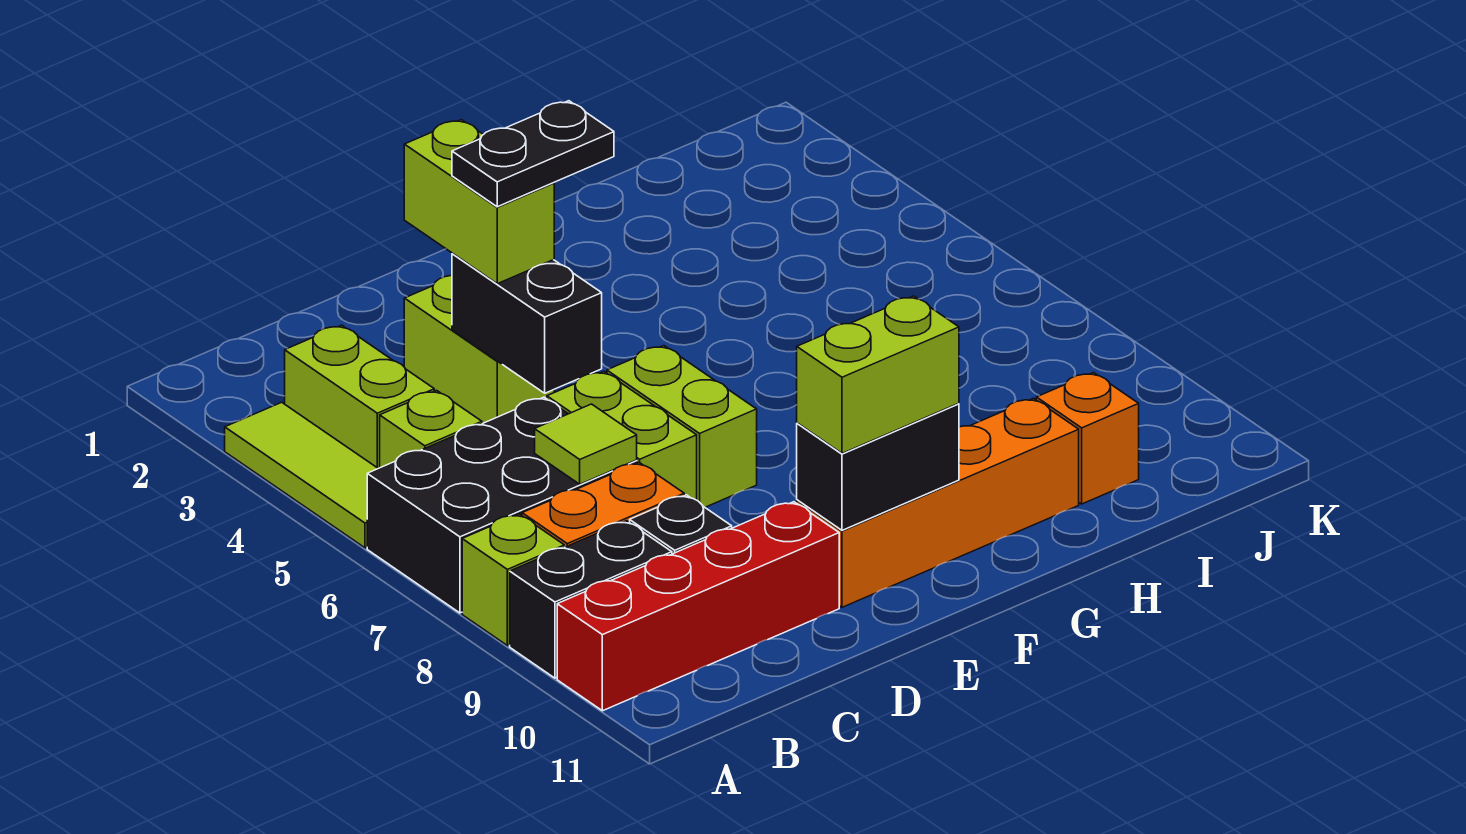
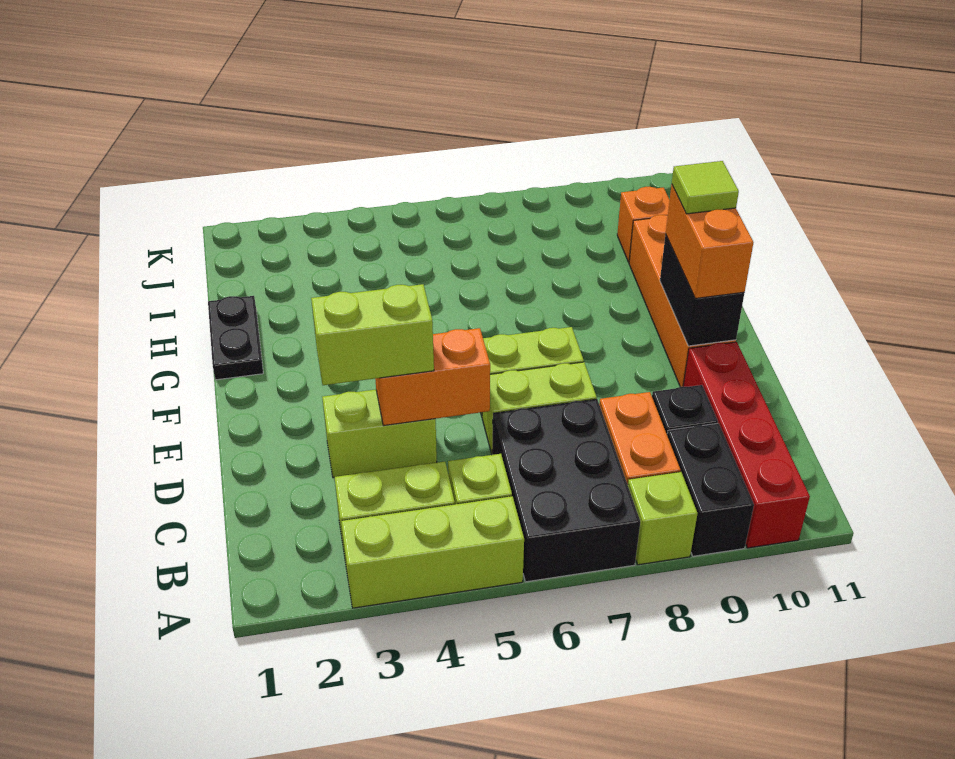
lime 1x3 tile [225,402,378,548] -> lime 1x3 brick [341,496,524,608]
lime 1x1 tile [535,404,637,484] -> lime 1x1 tile moved to [672,161,739,214]
black 1x2 brick [452,253,602,393] -> orange 1x2 brick [375,328,490,426]
black 1x2 plate [452,101,614,207] -> black 1x2 plate moved to [208,296,263,380]
lime 1x2 brick [797,296,959,453] -> orange 1x2 brick [666,184,754,298]

